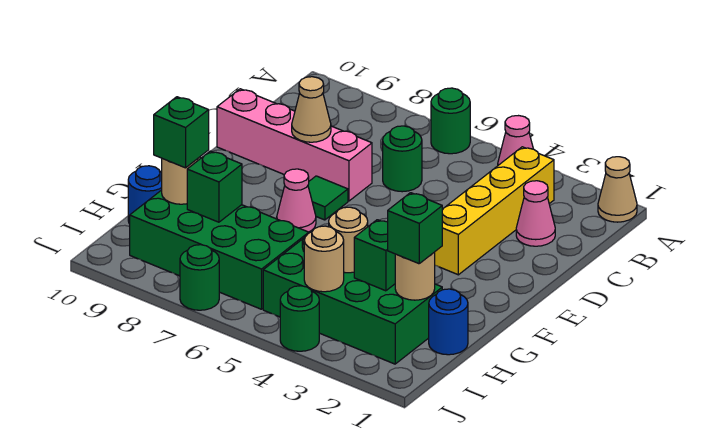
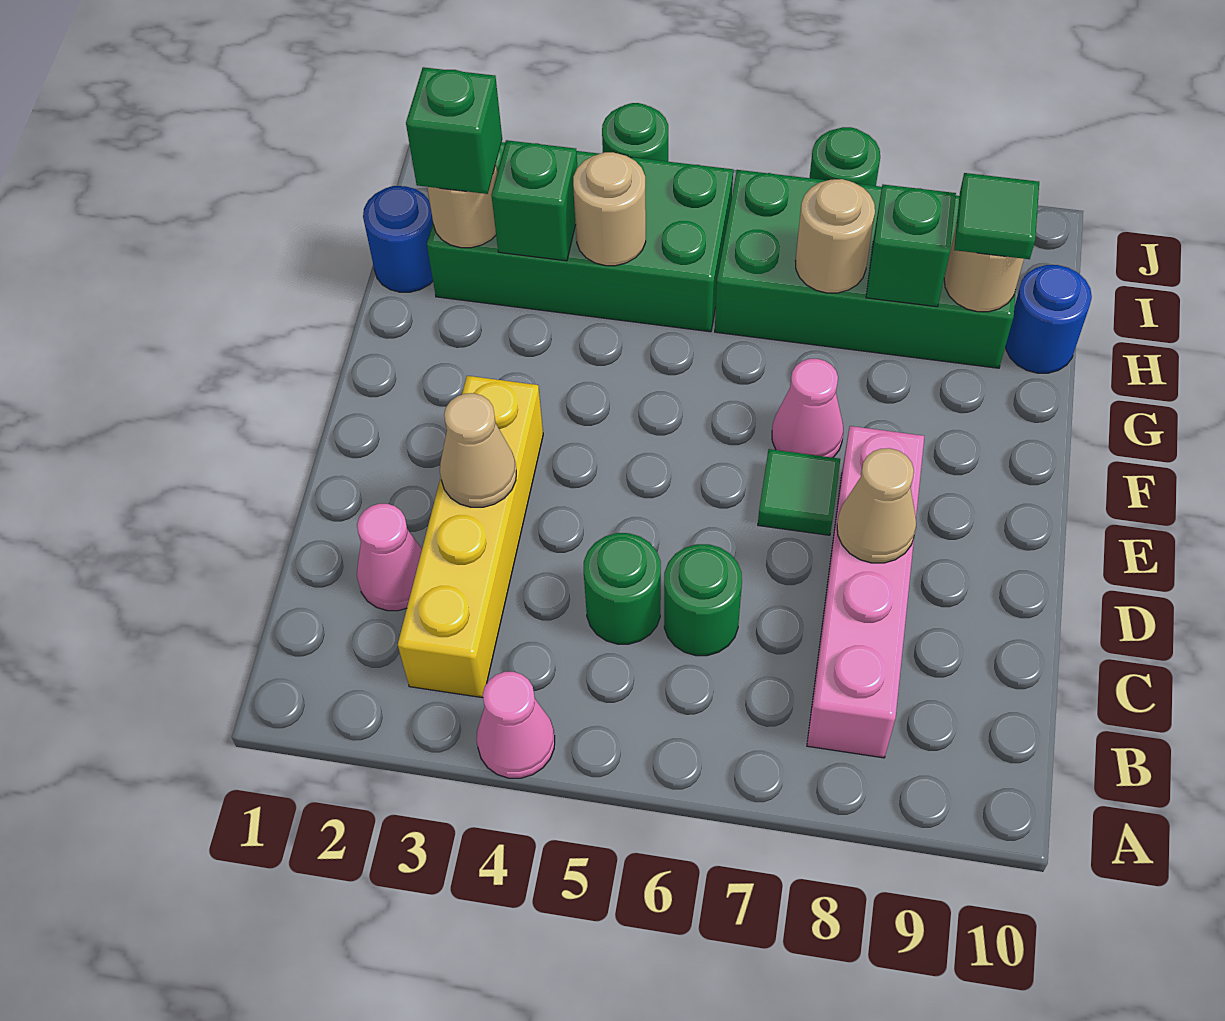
tan 1x1 cone [598,157,637,222] -> tan 1x1 cone moved to [440,393,516,507]
green 1x1 round brick [431,88,470,154] -> green 1x1 round brick moved to [584,533,661,644]
pink 1x4 brick [217,89,372,201] -> pink 1x4 brick turned to [807,426,924,758]
green 1x1 brick [154,97,209,168] -> green 1x1 tile [954,173,1039,259]
tan 1x1 round brick [304,226,344,292] -> tan 1x1 round brick moved to [795,179,875,293]

